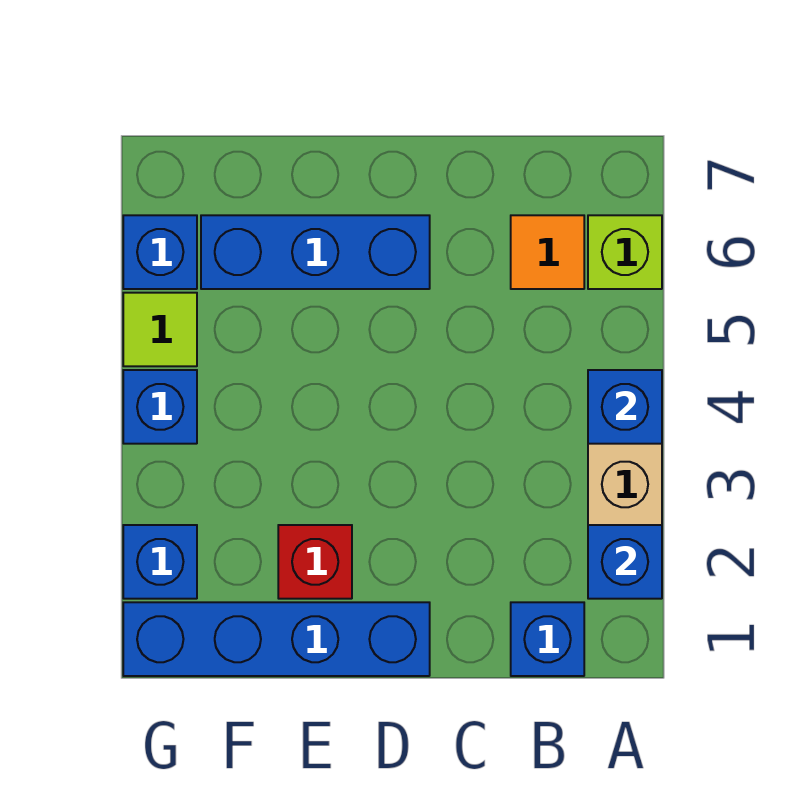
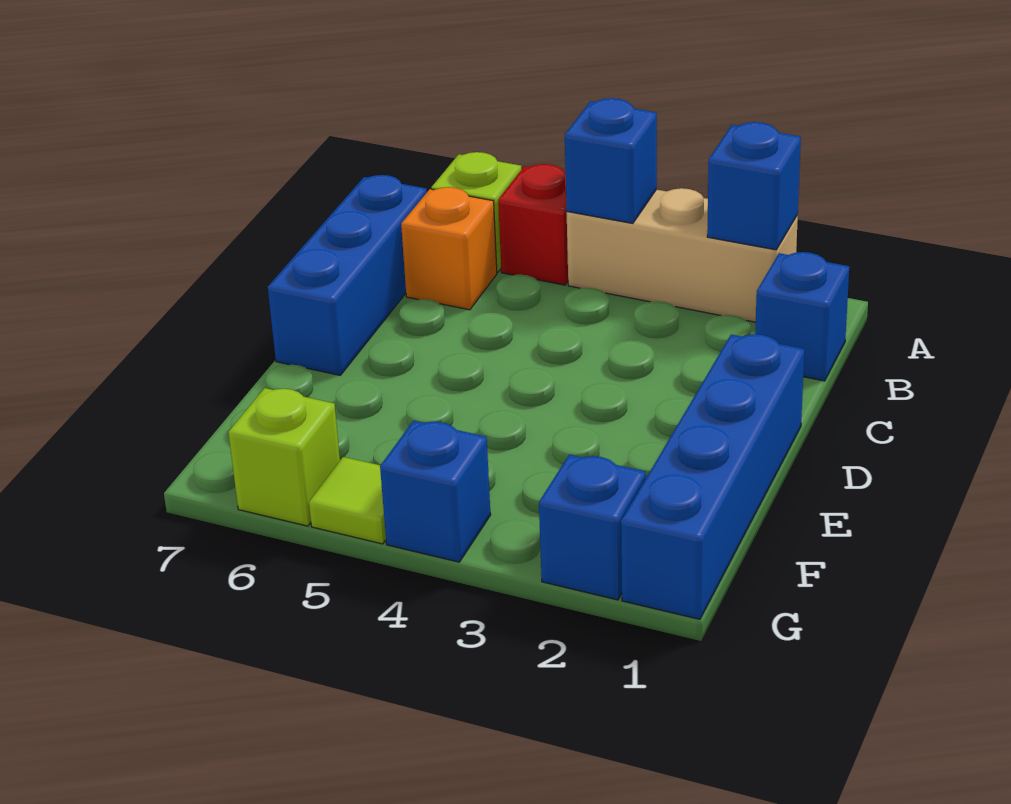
orange 1x1 tile [511,215,584,289] -> orange 1x1 brick [401,187,497,310]
blue 1x3 brick [201,215,430,289] -> blue 1x3 brick moved to [268,175,427,375]
red 1x1 brick [278,525,352,599] -> red 1x1 brick moved to [498,164,568,285]
blue 1x1 brick [123,215,197,289] -> lime 1x1 brick [228,388,340,526]

